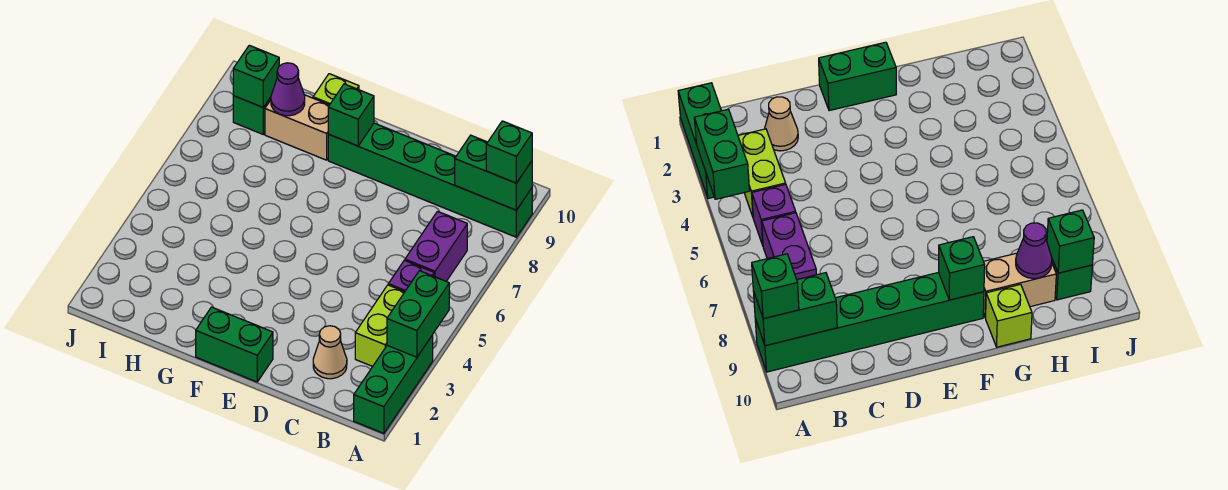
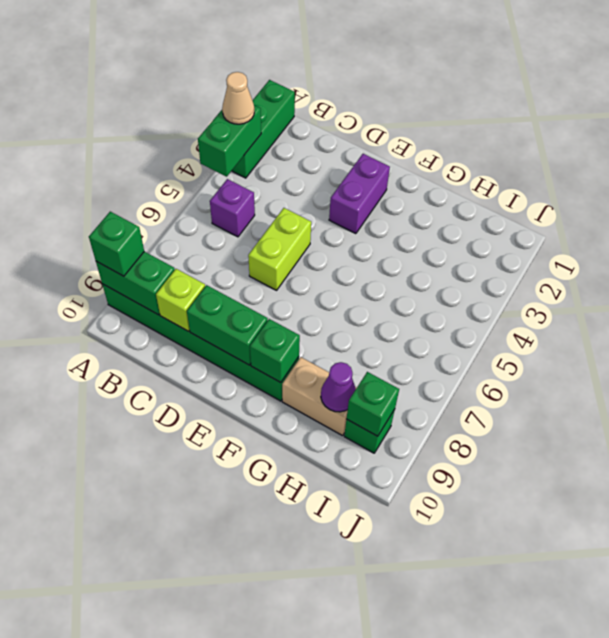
lime 1x2 brick [355,285,404,366] -> lime 1x2 brick moved to [248,208,311,290]
purple 1x2 brick [405,211,467,281] -> purple 1x2 brick moved to [329,154,390,234]
tan 1x1 cone [313,326,347,379] -> tan 1x1 cone moved to [222,72,254,124]
green 1x2 brick [196,307,273,382] -> green 1x2 brick moved to [187,285,268,365]
lime 1x1 brick [313,74,359,105] -> lime 1x1 brick moved to [156,269,205,331]

